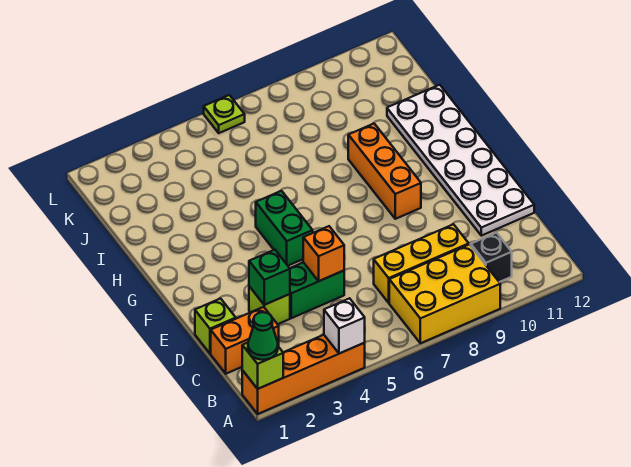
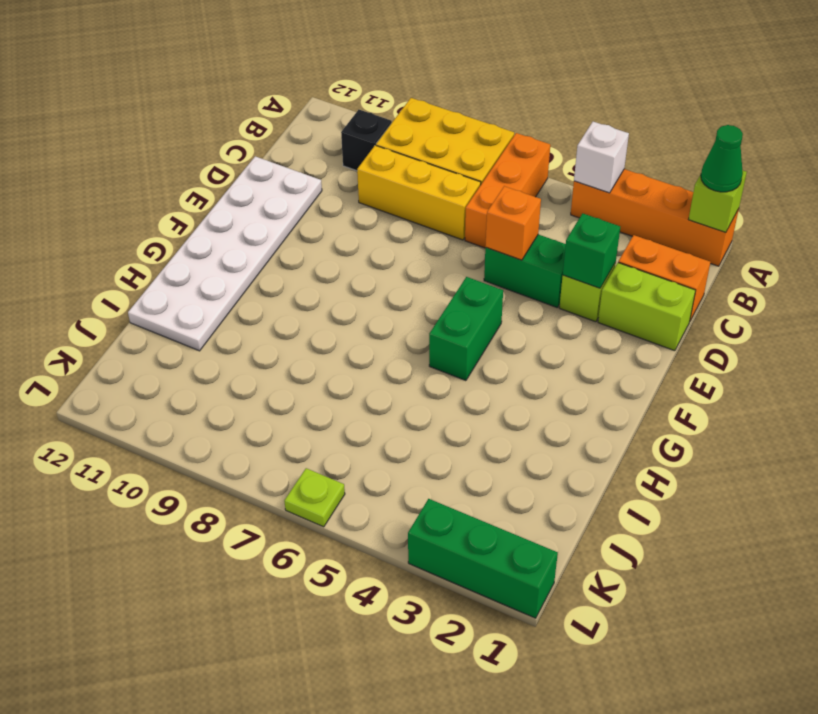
lime 1x1 brick [195,299,236,354] -> lime 1x2 brick [598,263,696,351]
orange 1x3 brick [348,124,421,219] -> orange 1x3 brick moved to [465,133,550,248]
none -> green 1x3 brick [408,499,558,618]

